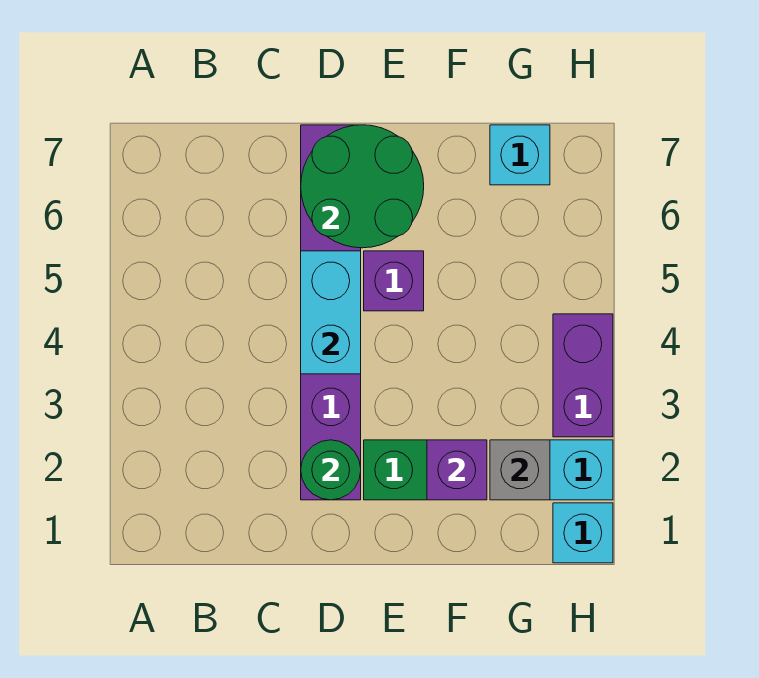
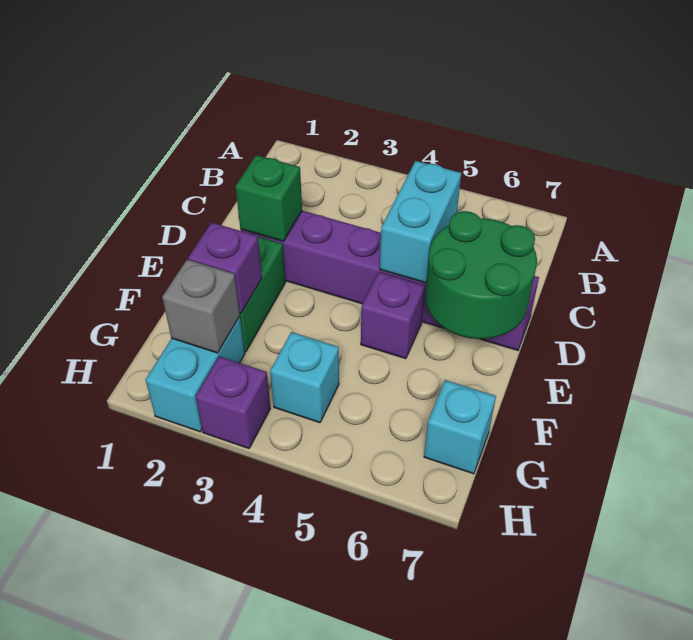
green 1x1 round brick [301,440,361,500] -> green 1x1 brick [235,155,302,241]
cyan 1x2 brick [301,251,361,374] -> cyan 1x2 brick turned to [380,161,461,283]
cyan 1x1 brick [553,503,613,563] -> cyan 1x1 brick moved to [270,332,339,423]
purple 1x2 brick [553,314,613,437] -> purple 1x1 brick [196,356,270,448]

